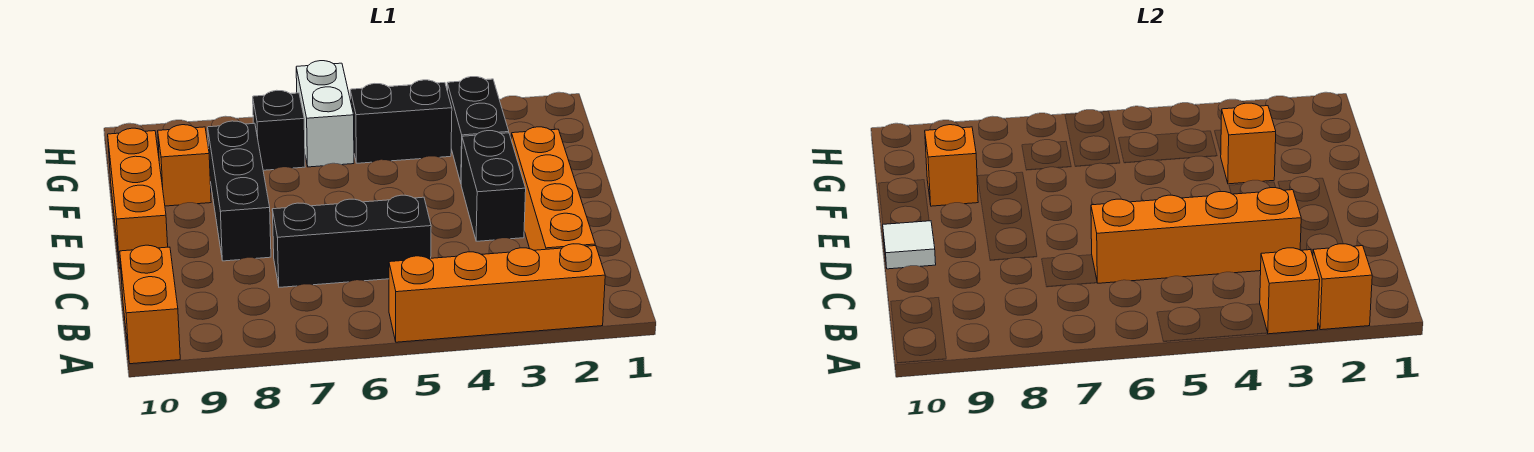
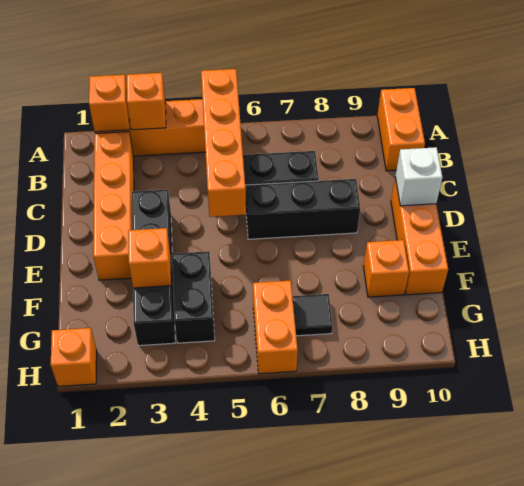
orange 1x4 brick [1091,188,1301,283] -> orange 1x4 brick turned to [201,69,246,217]
black 1x3 brick [208,121,271,261] -> black 1x3 brick turned to [245,179,360,239]
white 1x1 tile [883,221,936,269] -> white 1x1 brick [395,147,442,206]
orange 1x1 brick [925,125,978,206] -> orange 1x1 brick moved to [51,328,97,386]
black 1x2 brick [350,80,452,163] -> black 1x2 brick turned to [172,251,215,343]
white 1x2 brick [296,61,354,167] -> orange 1x2 brick [253,280,298,374]
black 1x1 brick [253,90,305,170] -> black 1x1 tile [292,294,333,336]

